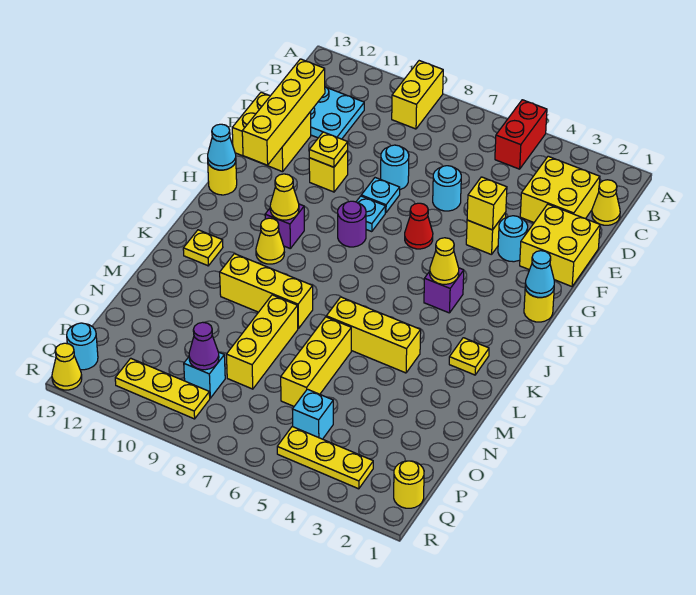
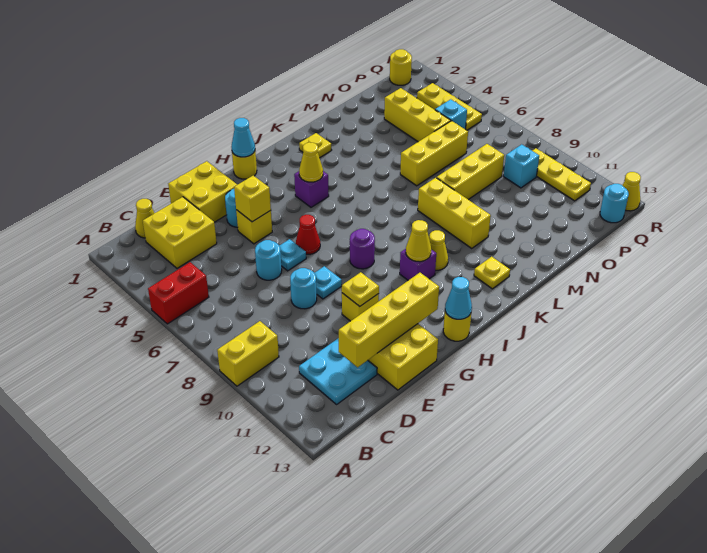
cyan 1x1 plate [356,196,385,232] -> cyan 1x1 plate moved to [279,239,306,271]
yellow 1x3 brick [326,297,421,373] -> yellow 1x3 brick moved to [384,88,451,142]
purple 1x1 cone [189,322,219,370] -> none

